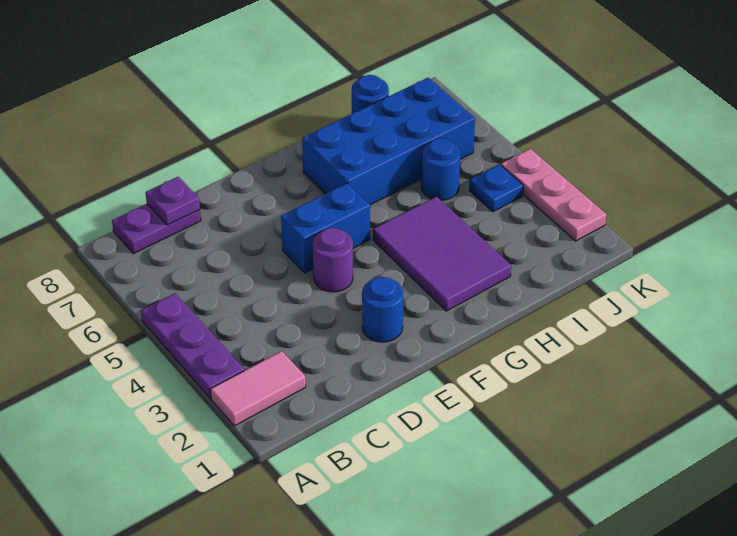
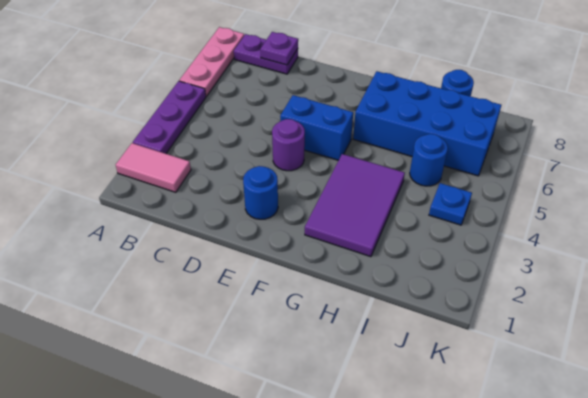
pink 1x3 plate [501,149,606,241] -> pink 1x3 plate moved to [179,27,244,96]

